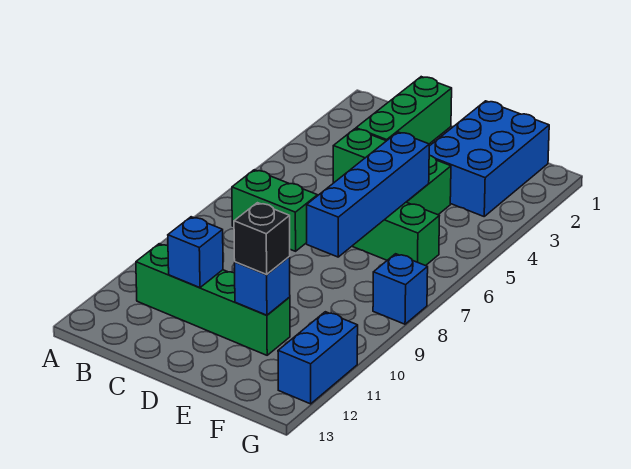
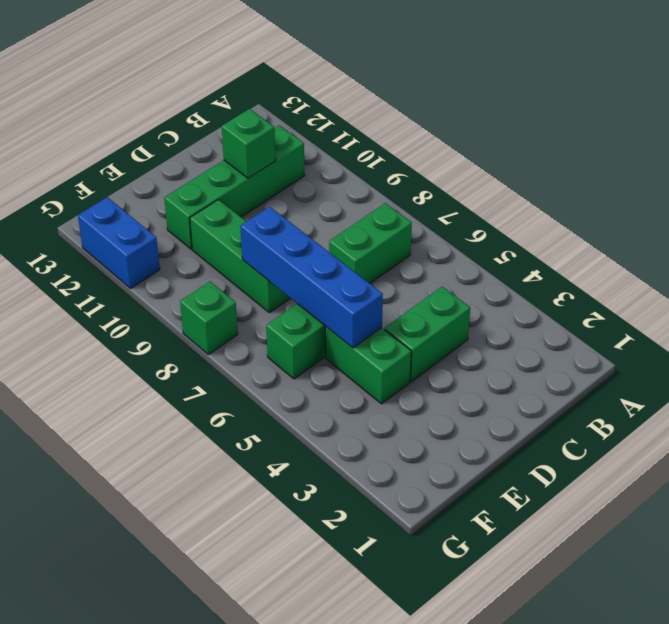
green 1x3 brick [356,77,452,144] -> green 1x3 brick moved to [190,200,290,313]
blue 1x1 brick [168,217,223,288] -> green 1x1 brick [222,109,276,178]
blue 2x3 brick [429,101,549,216] -> none
blue 1x1 brick [235,257,290,315] -> none
black 1x1 brick [234,203,290,274] -> none
blue 1x1 brick [373,254,428,324] -> green 1x1 brick [180,282,238,354]

